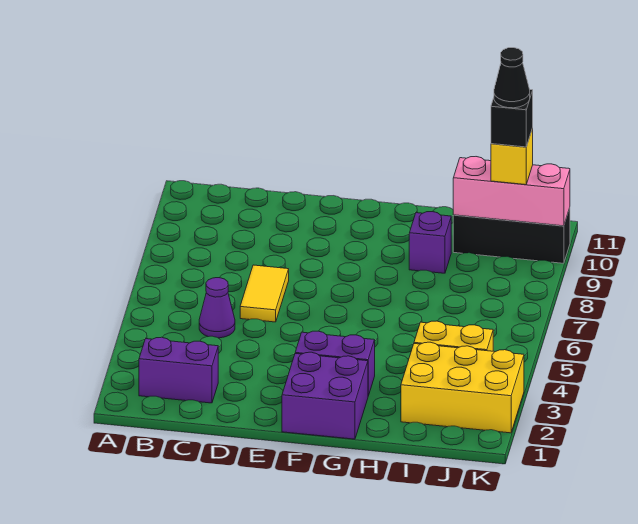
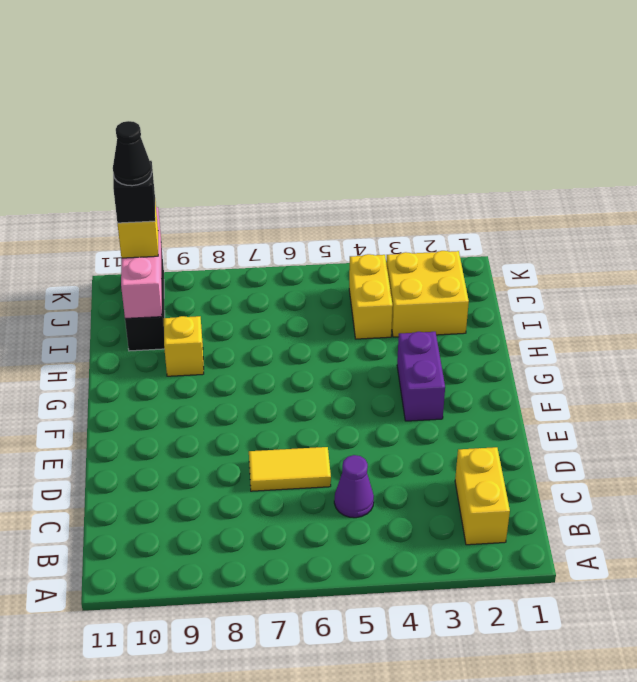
purple 1x2 brick [139,337,218,403] -> yellow 1x2 brick [455,447,510,545]
purple 2x2 brick [282,352,368,439] -> none
purple 1x1 brick [409,212,451,273] -> yellow 1x1 brick [164,316,204,376]
yellow 2x3 brick [401,342,524,433] -> yellow 2x2 brick [386,251,469,337]

